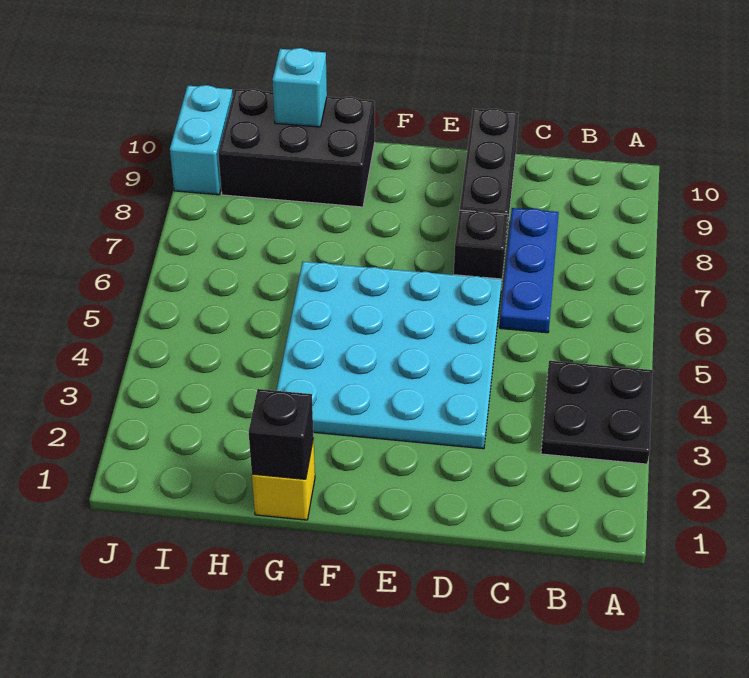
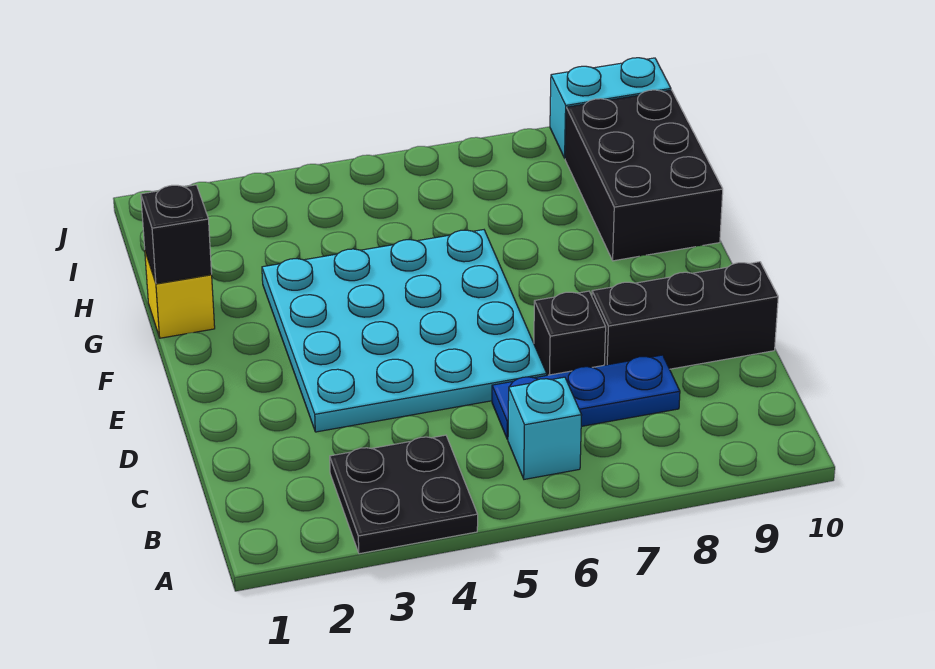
cyan 1x1 brick [272,48,327,127] -> cyan 1x1 brick moved to [508,377,582,479]

